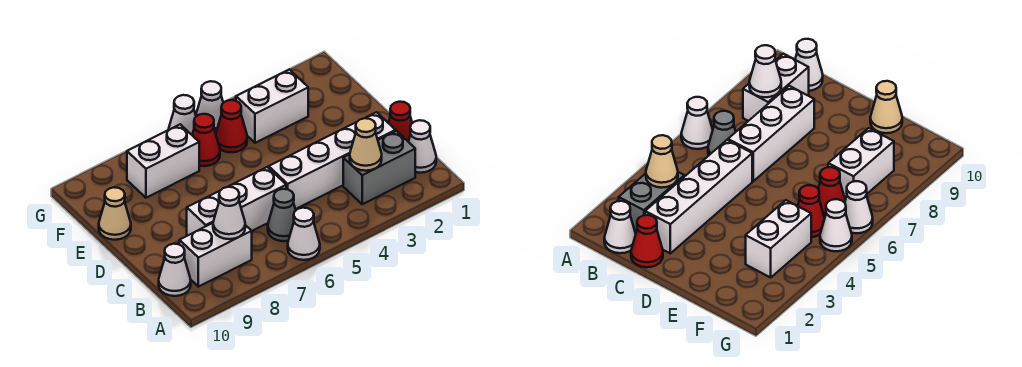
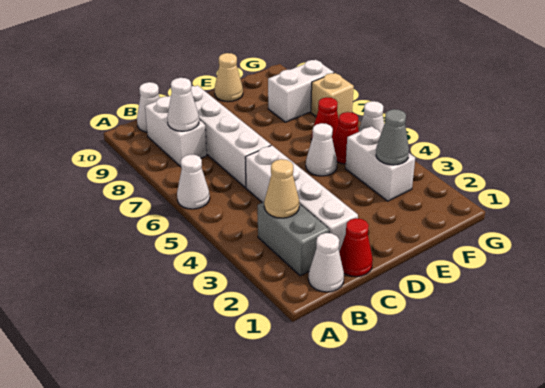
grey 1x1 cone [268,189,296,241] -> grey 1x1 cone moved to [376,109,409,165]
white 1x3 brick [187,167,286,236] -> white 1x4 brick [191,85,271,187]
white 1x2 brick [127,124,199,198] -> white 1x2 brick turned to [268,60,334,122]
white 1x1 cone [168,95,196,135] -> white 1x1 cone moved to [306,123,337,176]
none -> tan 1x1 brick [311,73,354,118]

